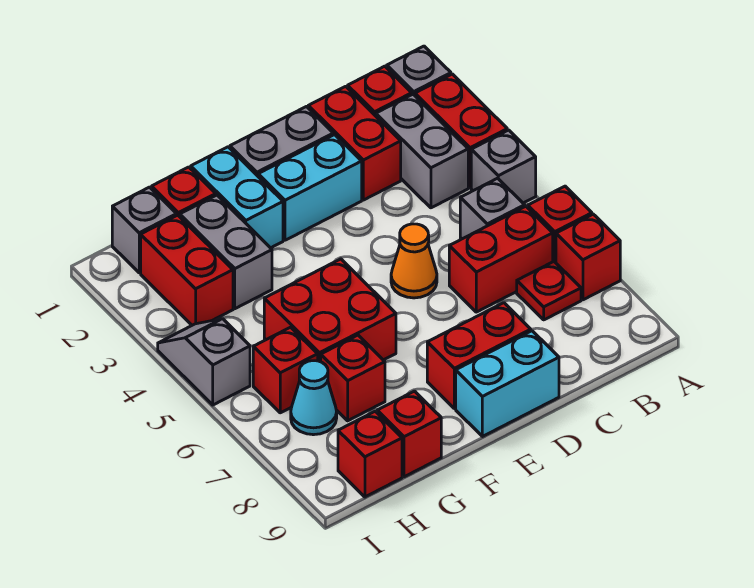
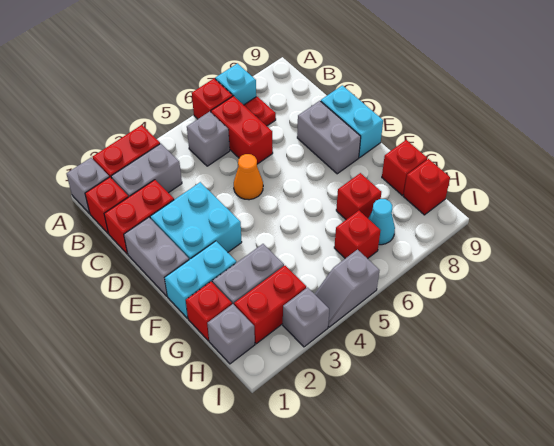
grey 1x1 brick [471,130,536,203] -> grey 1x1 brick moved to [283,288,329,347]
red 1x1 brick [556,214,620,300] -> cyan 1x1 brick [215,63,256,105]
cyan 1x2 brick [258,135,362,240] -> cyan 2x2 brick [150,182,242,260]
red 1x2 brick [427,303,531,408] -> grey 1x2 brick [297,101,361,174]
red 2x2 brick [264,259,396,362] -> none

